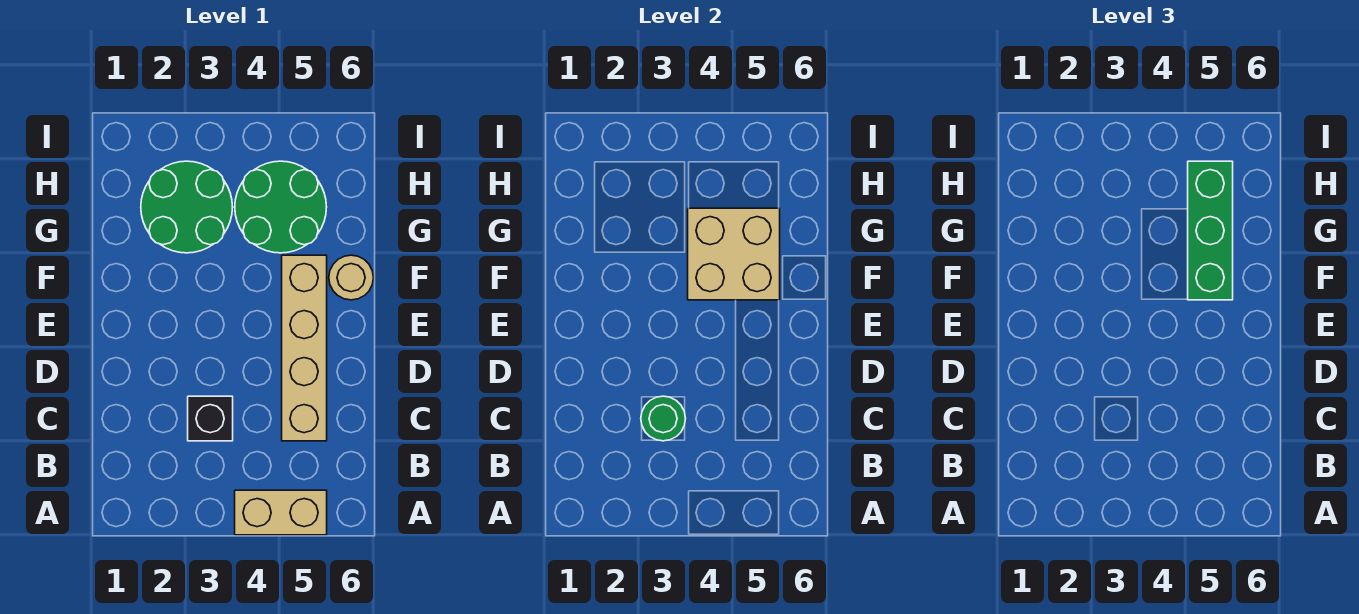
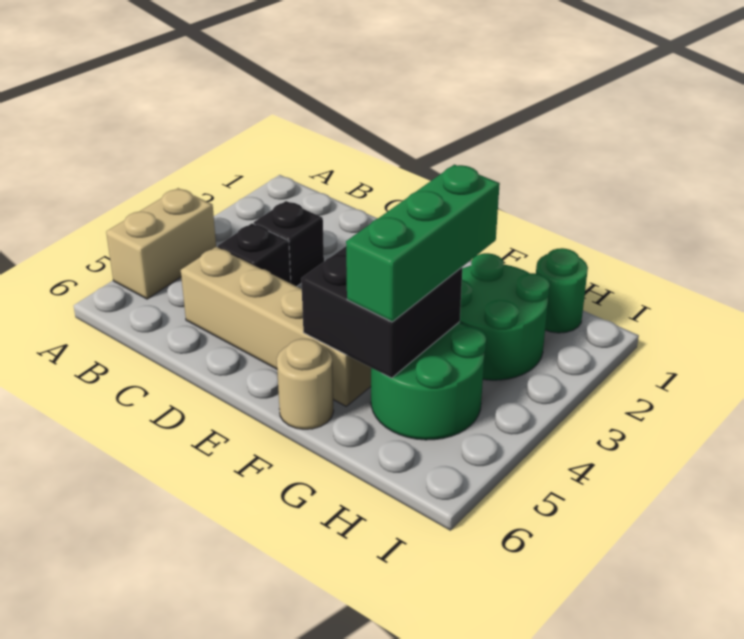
green 1x1 round brick [641,396,686,441] -> green 1x1 round brick moved to [536,248,588,333]
none -> black 1x1 brick [218,223,291,283]
tan 2x2 brick [688,208,780,300] -> black 2x2 brick [301,246,462,378]
green 1x3 brick [1188,161,1233,300] -> green 1x3 brick turned to [346,165,500,322]

